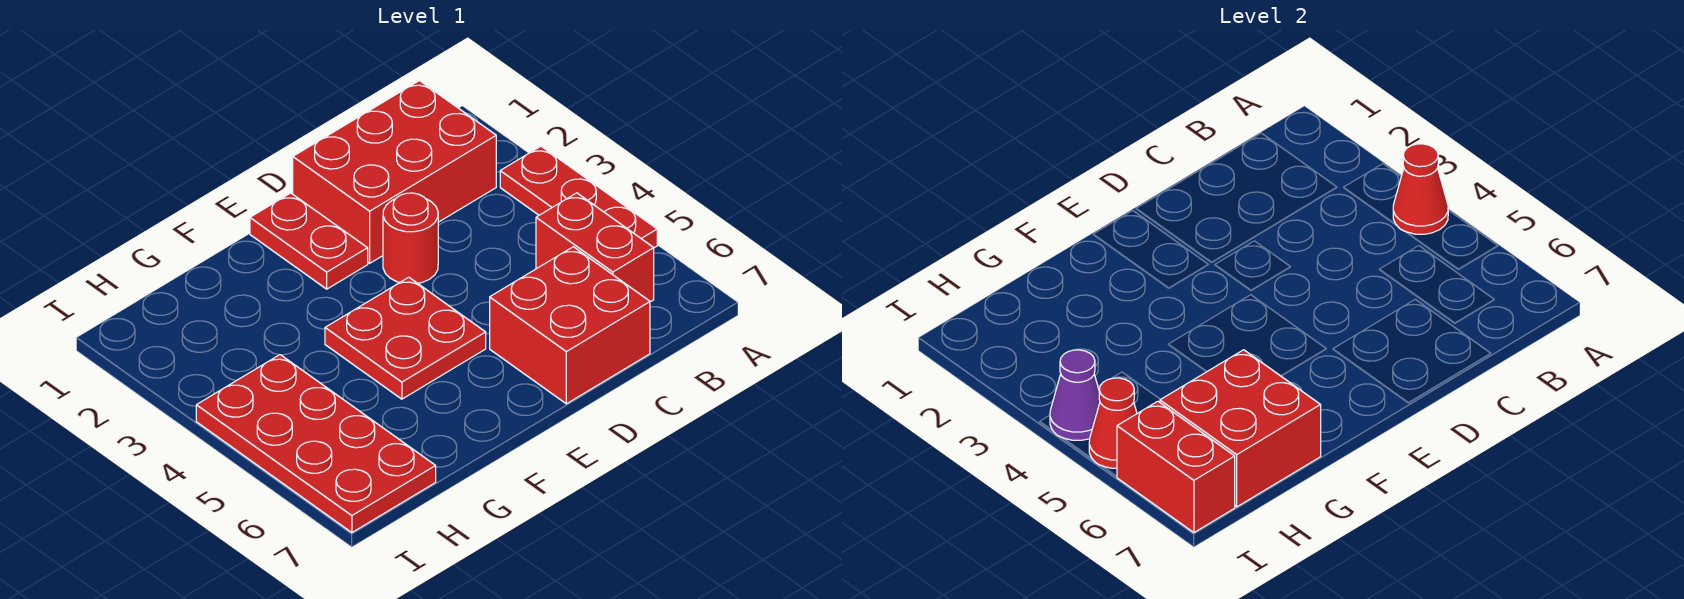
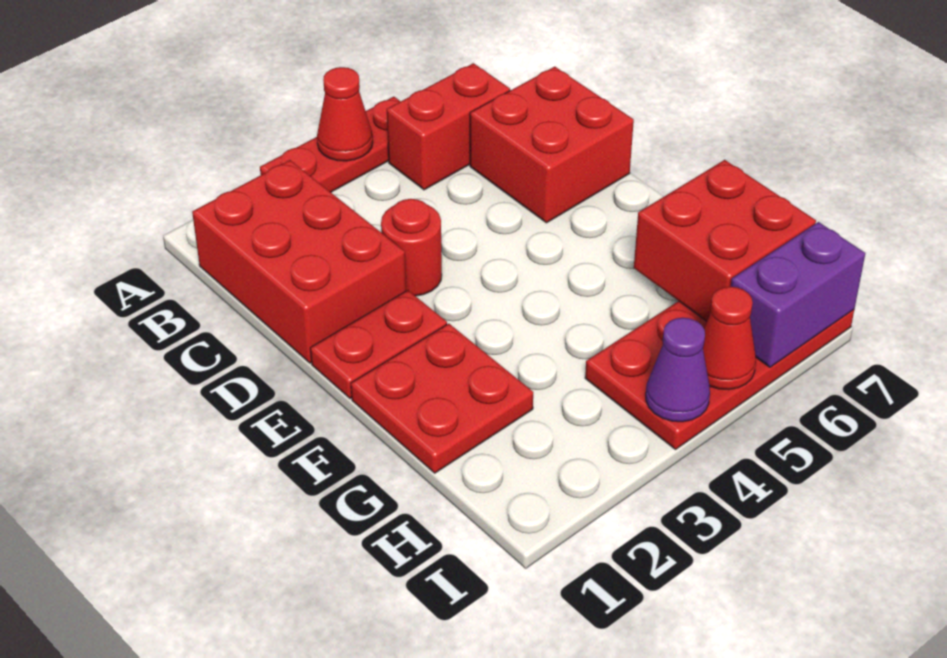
red 2x2 plate [325,277,486,399] -> red 2x2 plate moved to [351,324,533,473]
red 1x2 brick [1117,401,1235,533] -> purple 1x2 brick [731,222,865,367]

